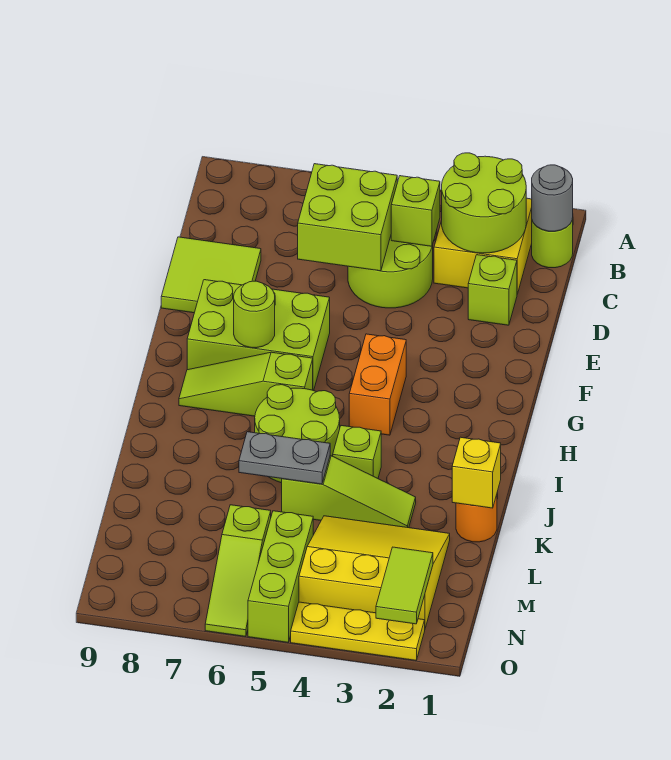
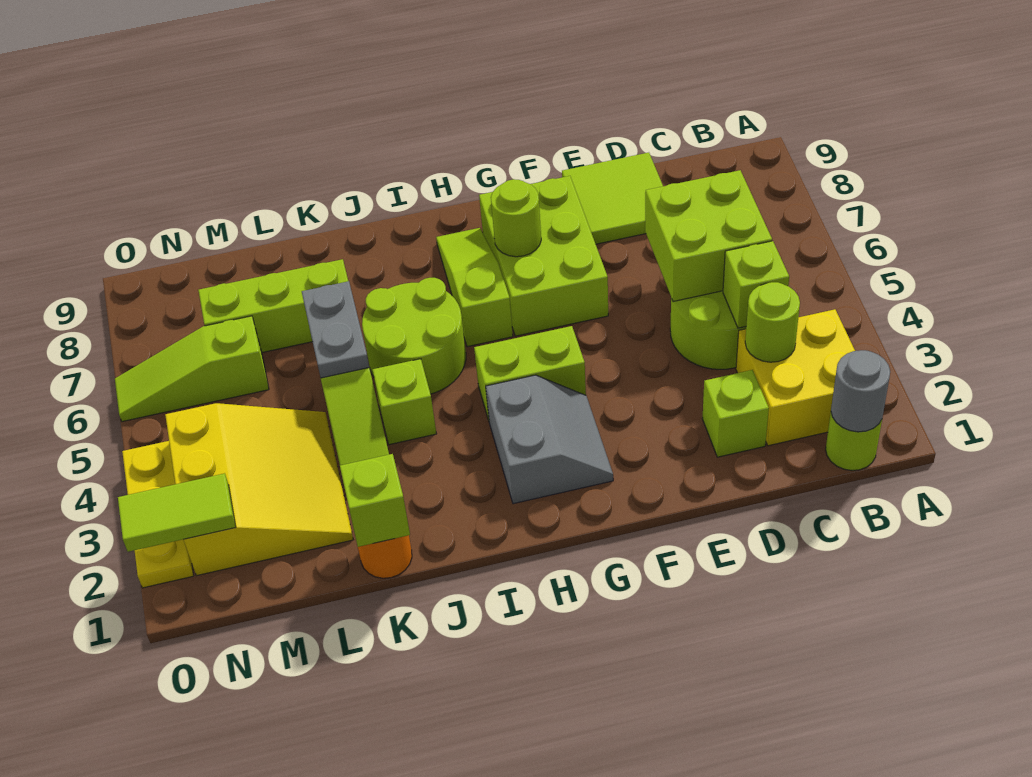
lime 2x2 round brick [442,153,526,253] -> lime 1x1 round brick [745,282,800,362]
none -> grey 2x2 slope [486,375,613,504]
orange 1x2 brick [349,334,406,435] -> lime 1x2 brick [474,326,586,420]
yellow 1x1 brick [452,437,501,508] -> lime 1x1 brick [340,454,410,547]
lime 1x3 brick [248,511,313,642] -> lime 1x3 brick moved to [198,259,348,352]

